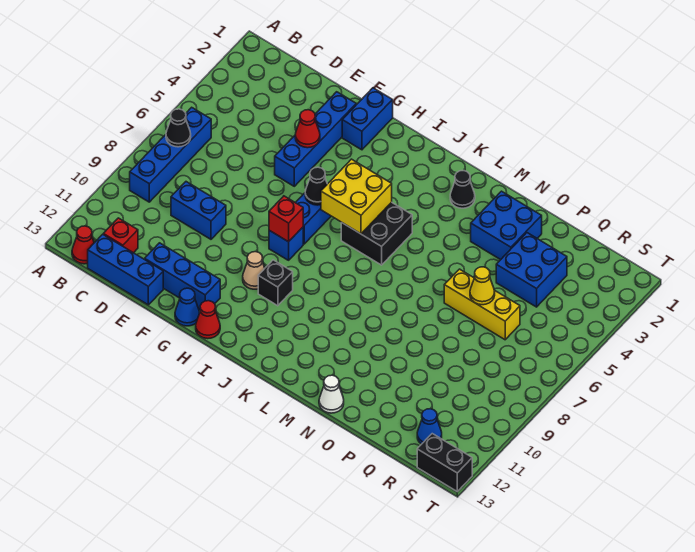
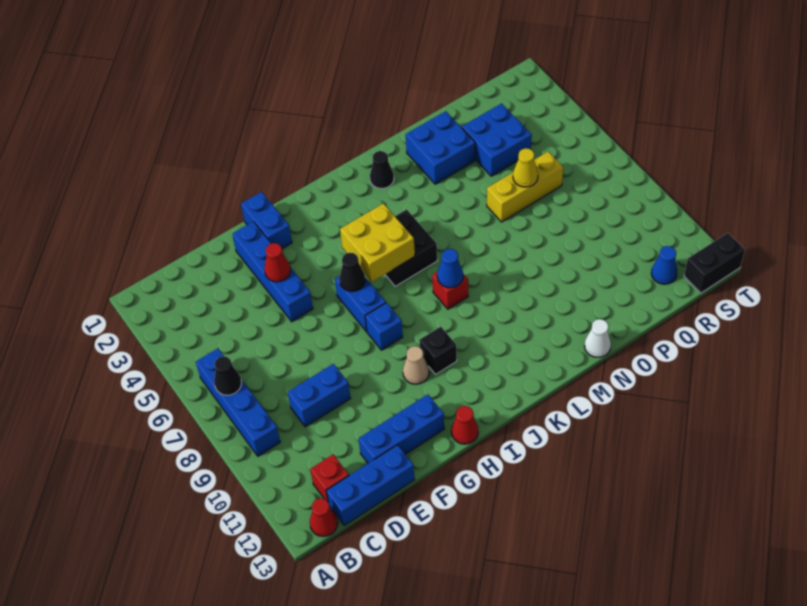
blue 1x1 cone [175,288,200,326] -> blue 1x1 cone moved to [437,249,463,288]
red 1x1 brick [269,196,303,242] -> red 1x1 brick moved to [432,272,468,309]

